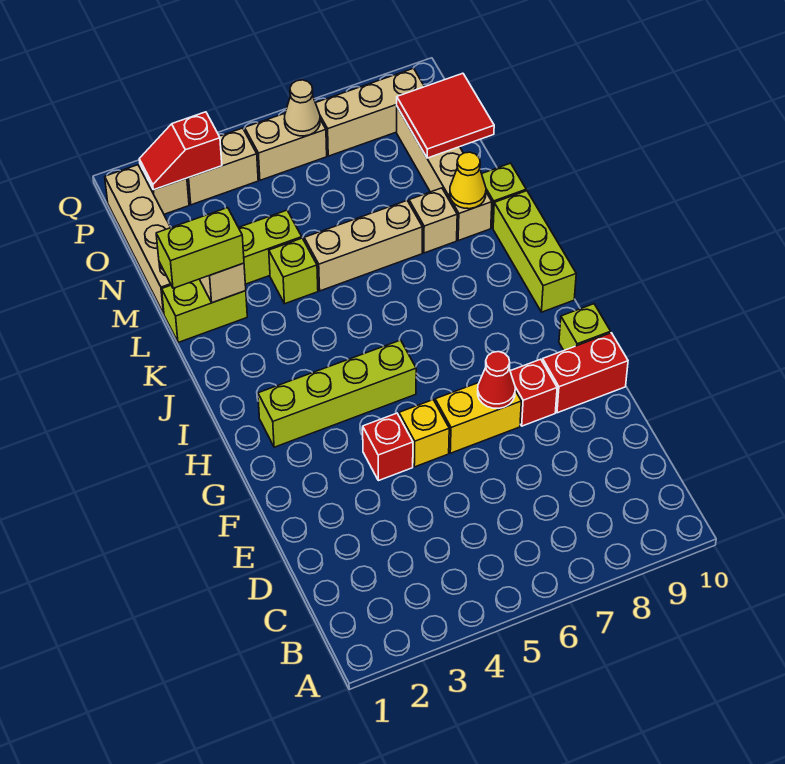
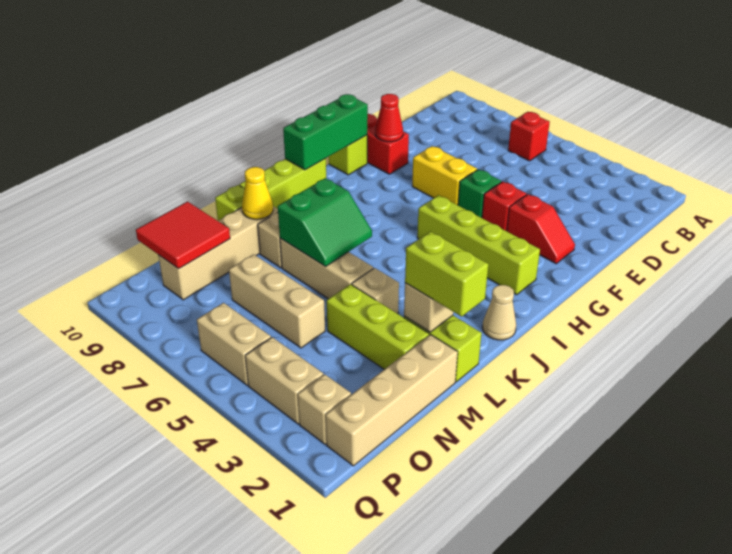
yellow 1x1 brick [399,400,449,467] -> green 1x1 brick [458,169,501,218]
red 1x1 cone [478,352,515,408] -> red 1x1 cone moved to [375,94,403,142]
red 1x1 brick [510,359,557,426] -> red 1x1 brick moved to [508,112,550,161]
none -> green 1x3 brick [283,94,368,170]
none -> green 2x2 slope [278,178,372,267]
lime 1x1 brick [269,238,318,304] -> tan 1x1 brick [352,268,399,314]
red 1x2 slope [139,112,222,190] -> red 1x2 slope moved to [507,194,575,264]
tan 1x1 cone [285,80,320,136] -> tan 1x1 cone moved to [482,285,516,340]
tan 1x3 brick [316,68,424,156] -> tan 1x3 brick moved to [229,254,325,348]

